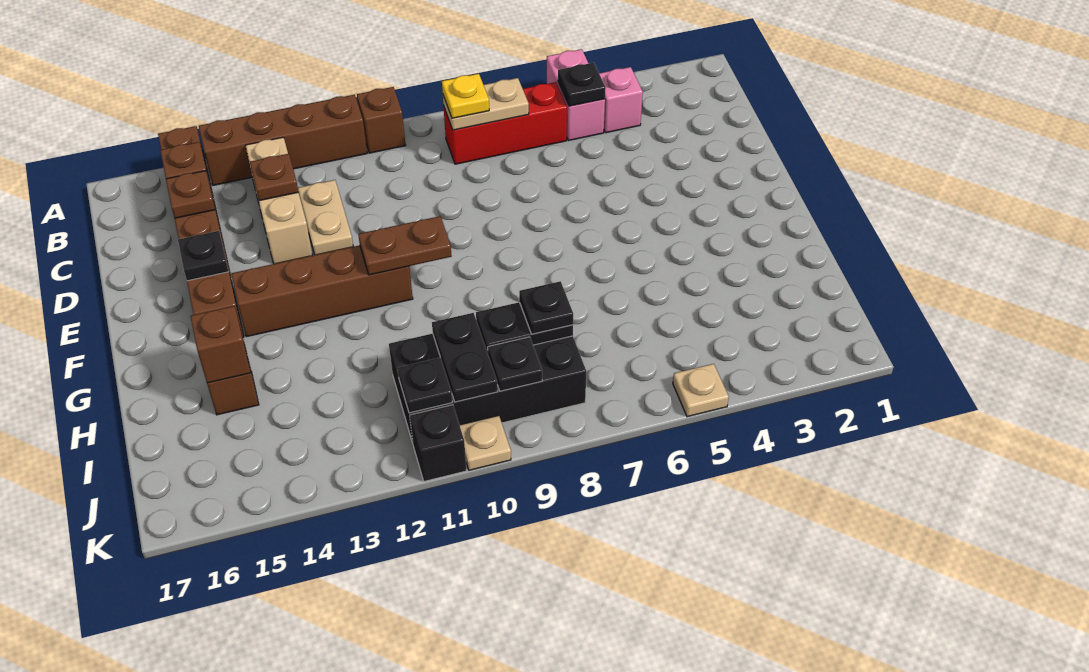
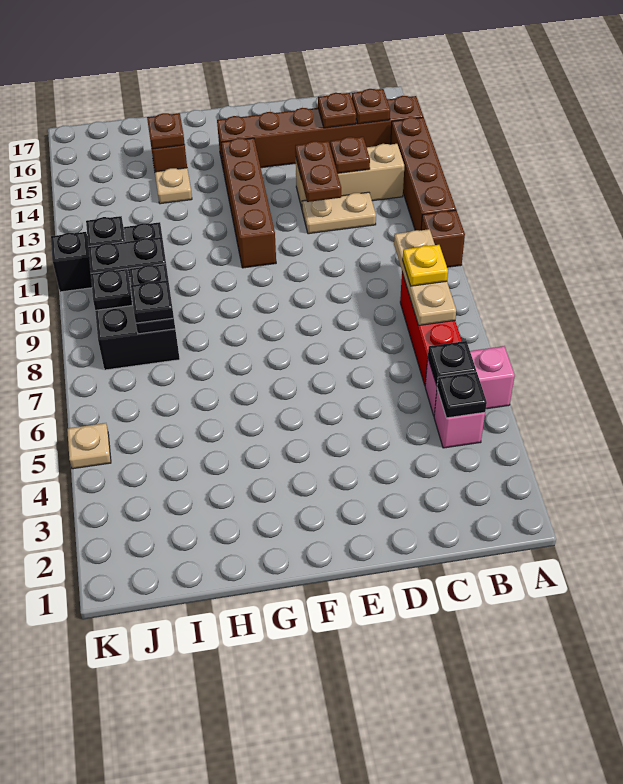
tan 1x2 plate [443,78,529,130] -> tan 1x3 plate [394,229,456,326]
black 1x1 plate [178,231,228,281] -> black 1x1 plate moved to [437,372,487,418]
brown 1x2 plate [358,216,452,275] -> brown 1x2 plate moved to [295,141,341,202]
brown 1x1 brick [191,306,251,383] -> brown 1x1 plate [147,113,185,149]
tan 1x1 plate [460,415,511,470] -> tan 1x1 plate moved to [155,168,192,204]

